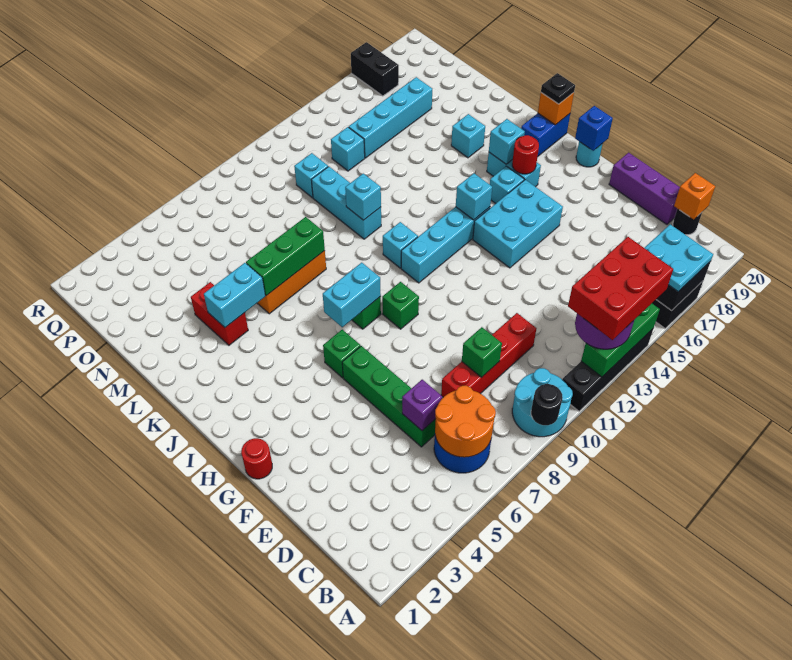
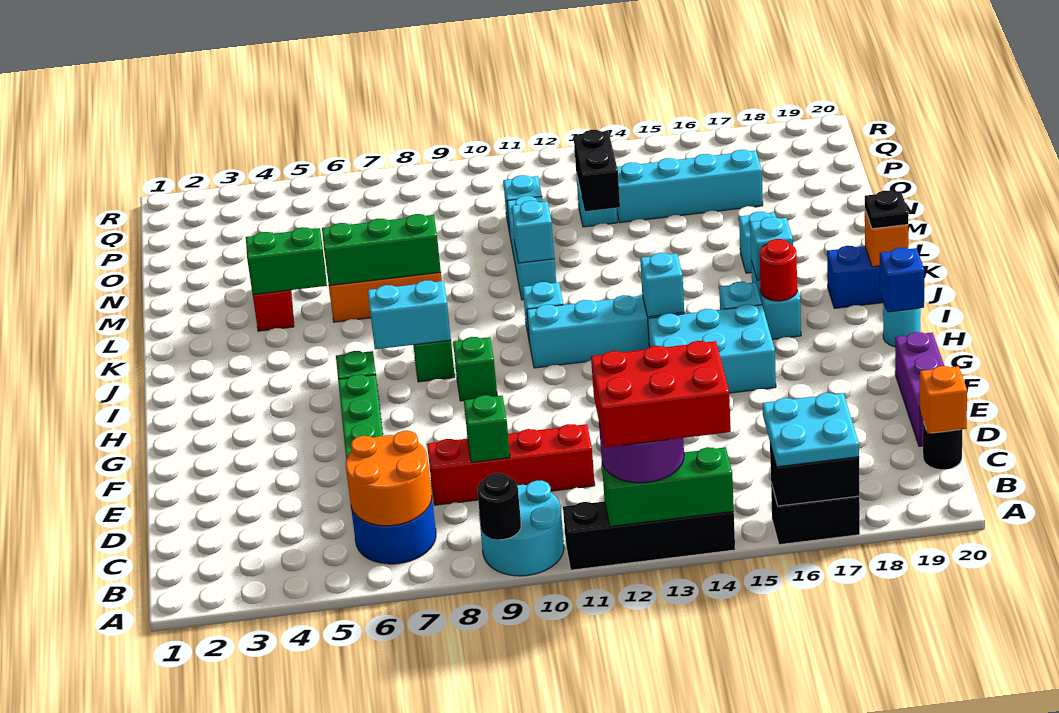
purple 1x1 brick [402,380,442,431] -> none
red 1x1 round brick [241,438,272,479] -> none
cyan 1x2 brick [204,263,265,328] -> green 1x2 brick [246,227,327,295]
black 1x2 brick [351,42,399,96] -> black 1x2 brick moved to [574,130,620,211]

